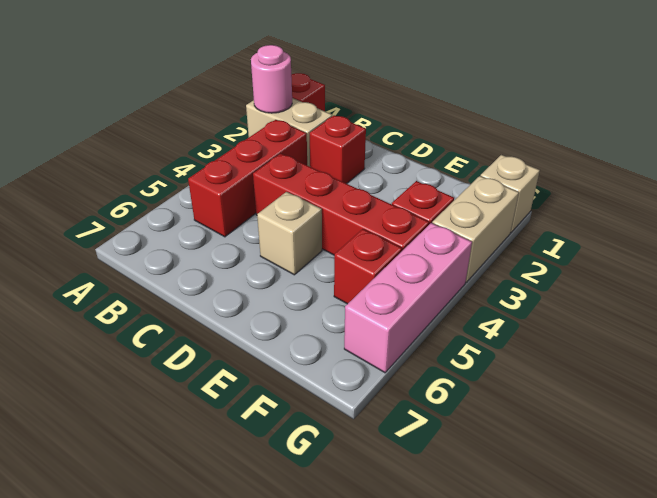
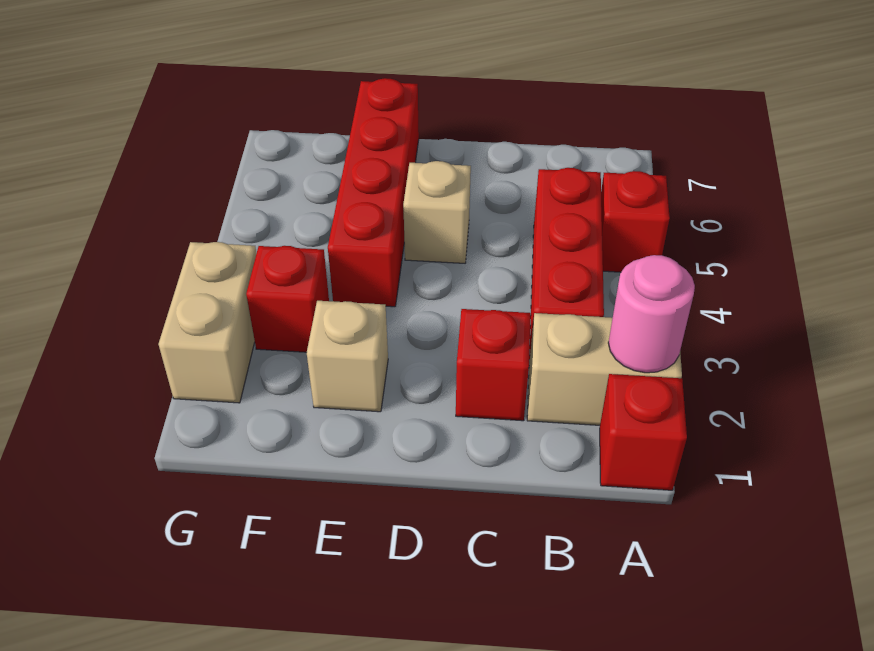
red 1x4 brick [253,154,429,255] -> red 1x4 brick turned to [328,78,419,307]
red 1x1 brick [334,229,402,304] -> red 1x1 brick moved to [601,171,670,272]
tan 1x1 brick [481,155,540,232] -> tan 1x1 brick moved to [307,301,388,412]
pink 1x3 brick [344,223,472,373] -> none

